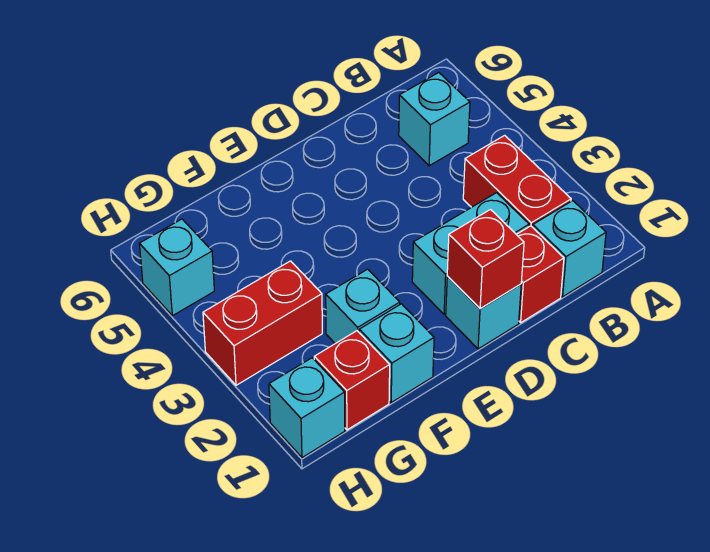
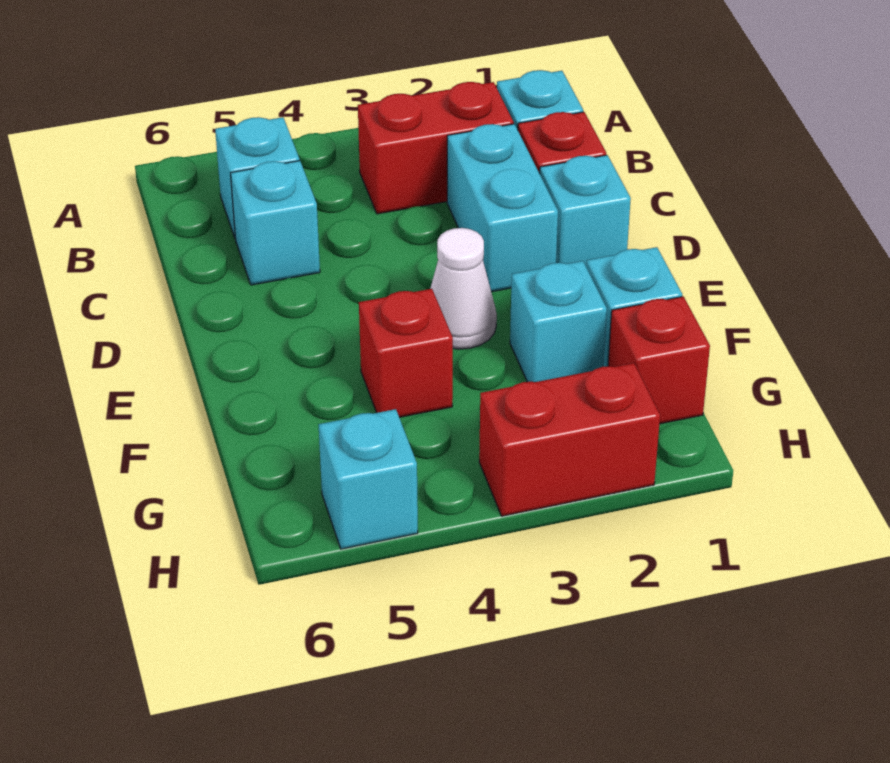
red 1x1 brick [447,210,524,309] -> red 1x1 brick moved to [359,289,453,417]
none -> white 1x1 cone [430,228,497,349]
red 1x2 brick [203,261,322,385] -> red 1x2 brick turned to [479,363,660,516]
cyan 1x1 brick [269,358,345,458] -> cyan 1x1 brick moved to [231,161,320,285]

